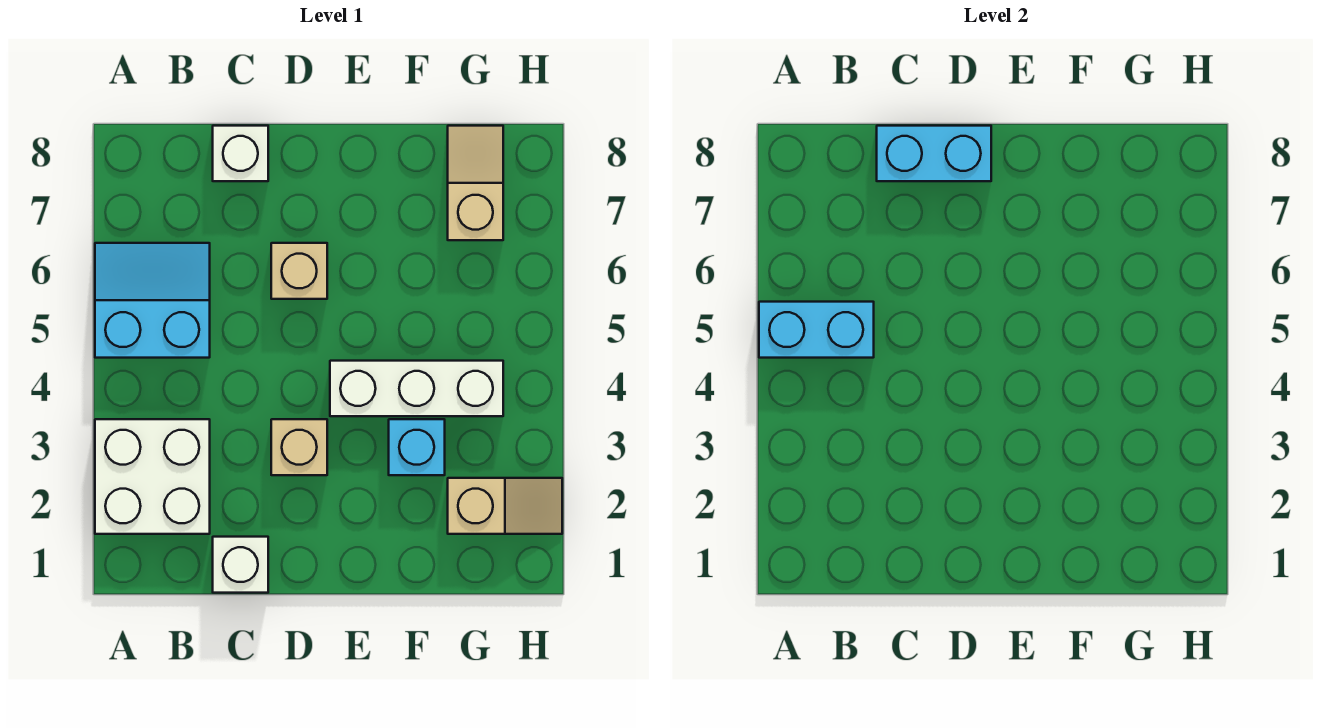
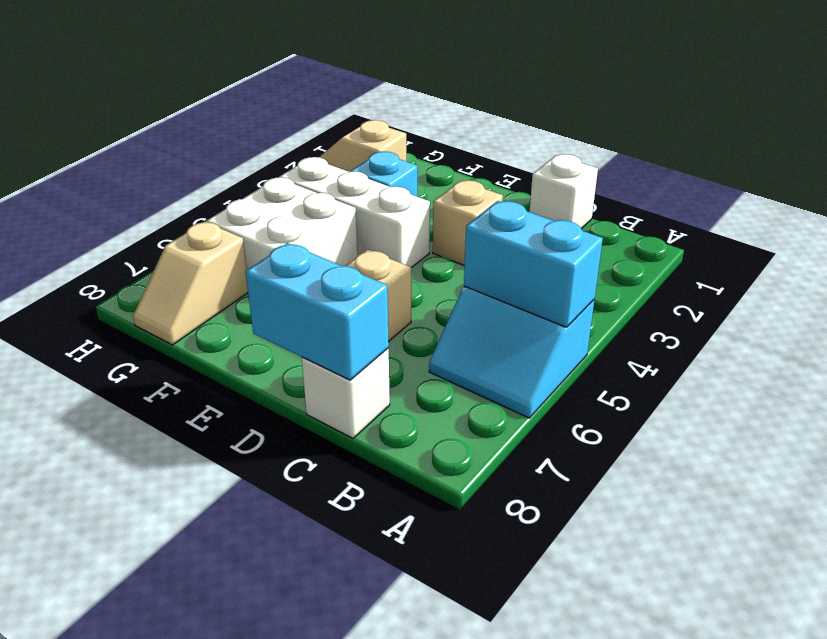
white 2x2 brick [95,419,210,534] -> white 2x2 brick moved to [207,177,358,270]

